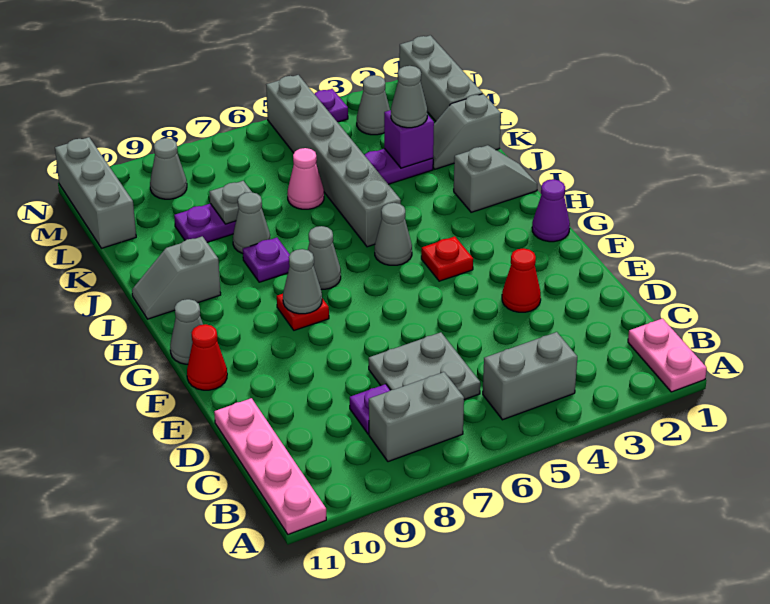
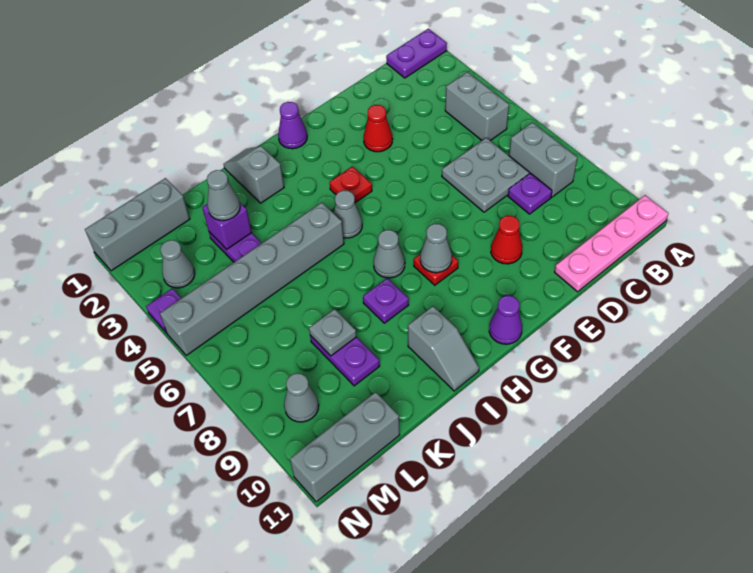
pink 1x2 plate [628,318,707,392] -> purple 1x2 plate [386,29,447,78]
red 1x1 cone [187,324,227,390] -> red 1x1 cone moved to [491,216,522,264]
grey 1x1 cone [170,299,203,364] -> purple 1x1 cone [489,296,522,344]
grey 1x1 cone [233,192,270,254] -> none
grey 1x2 slope [433,94,501,169] -> none
pink 1x1 cone [287,148,324,209] -> none

